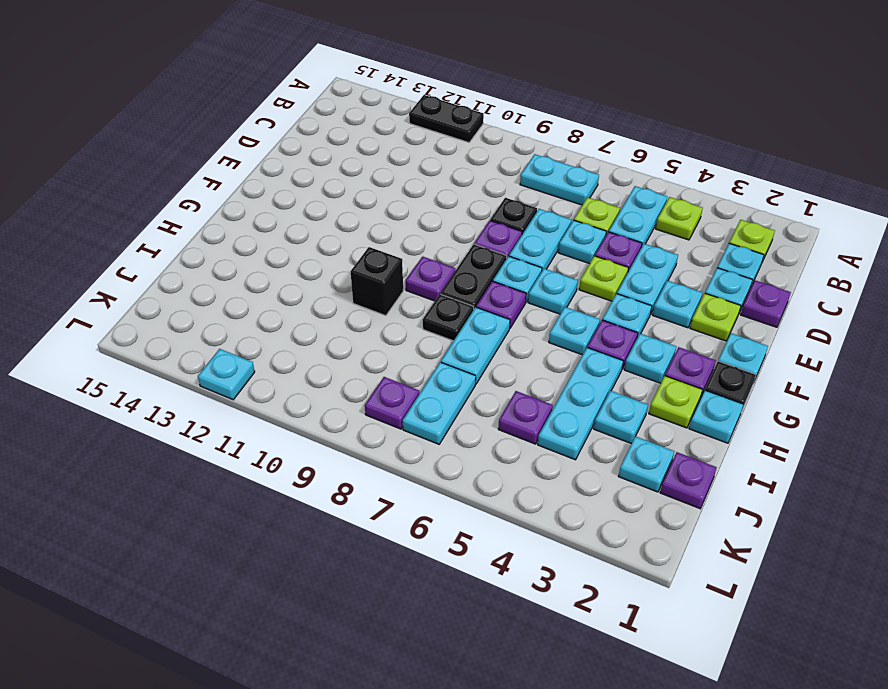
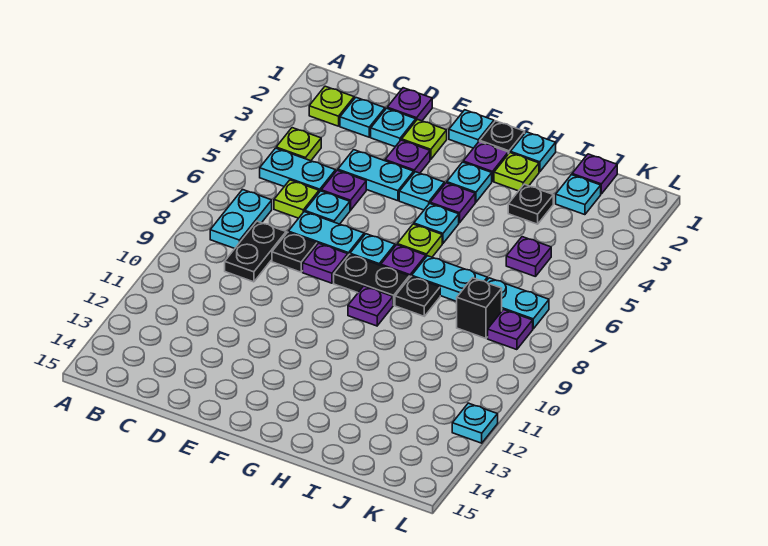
black 1x2 plate [409,95,484,142] -> black 1x2 plate moved to [225,221,286,282]
cyan 1x1 plate [653,281,702,328] -> purple 1x1 plate [385,140,430,173]
lime 1x1 plate [579,256,628,301] -> lime 1x1 plate moved to [397,224,442,257]
cyan 1x1 plate [528,269,578,314] -> none
cyan 1x3 plate [538,348,623,460] -> none
black 1x1 brick [351,247,403,316] -> black 1x1 brick moved to [457,278,502,338]
cyan 1x1 plate [594,391,648,444] -> black 1x1 plate [508,184,553,224]

